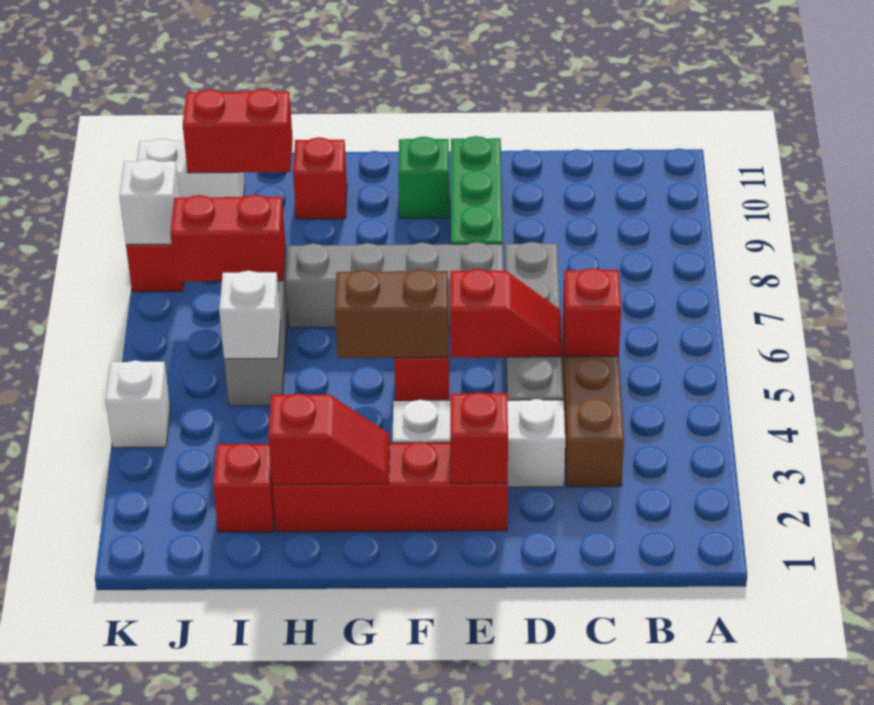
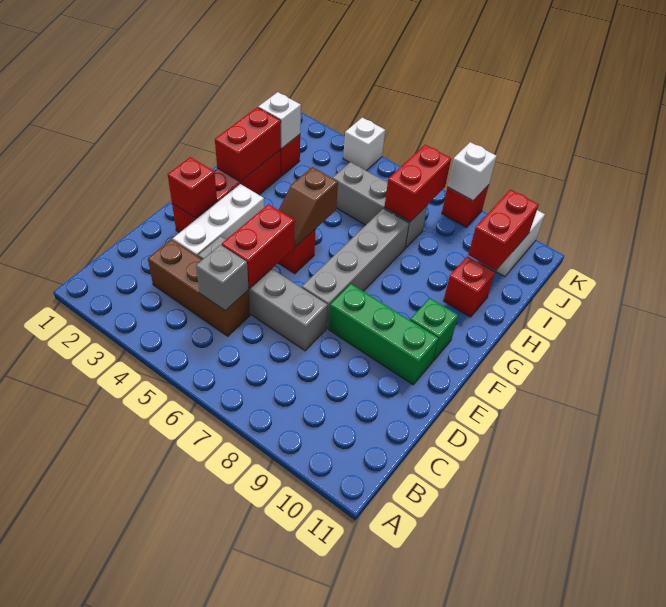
red 1x1 brick [563,268,621,357] -> grey 1x1 brick [196,245,249,311]
red 1x2 slope [450,269,562,357] -> red 1x2 brick [222,204,295,289]
brown 1x2 brick [335,269,448,358] -> brown 1x2 slope [279,167,338,247]
red 1x2 slope [268,393,390,485] -> red 1x2 brick [215,107,281,182]
white 1x1 brick [219,271,281,359] -> white 1x1 brick moved to [258,92,301,149]

